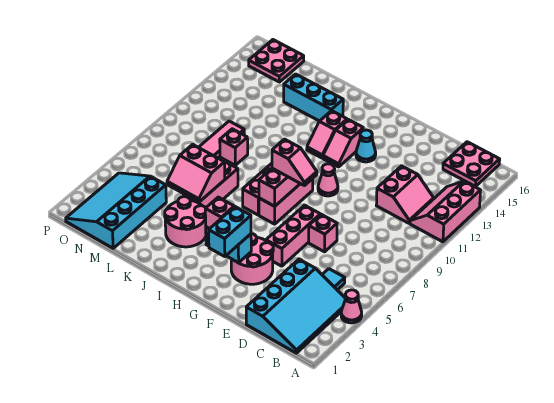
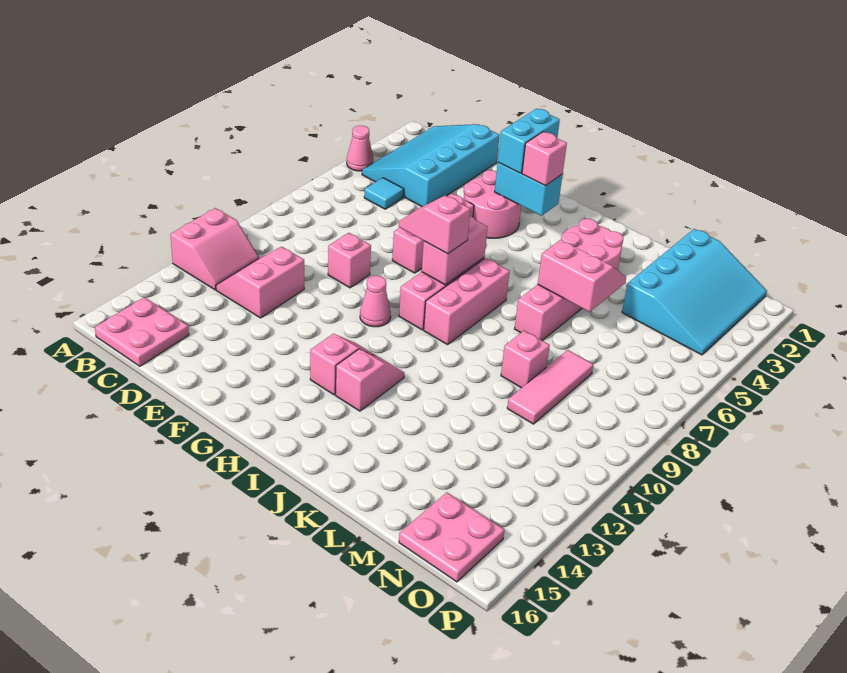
pink 2x3 slope [410,181,481,242] -> pink 2x2 slope [170,208,259,290]
pink 1x1 brick [309,214,337,252] -> pink 1x1 brick moved to [328,233,371,288]
cyan 1x1 cone [356,130,376,162] -> none
cyan 1x3 brick [284,74,343,121] -> none

